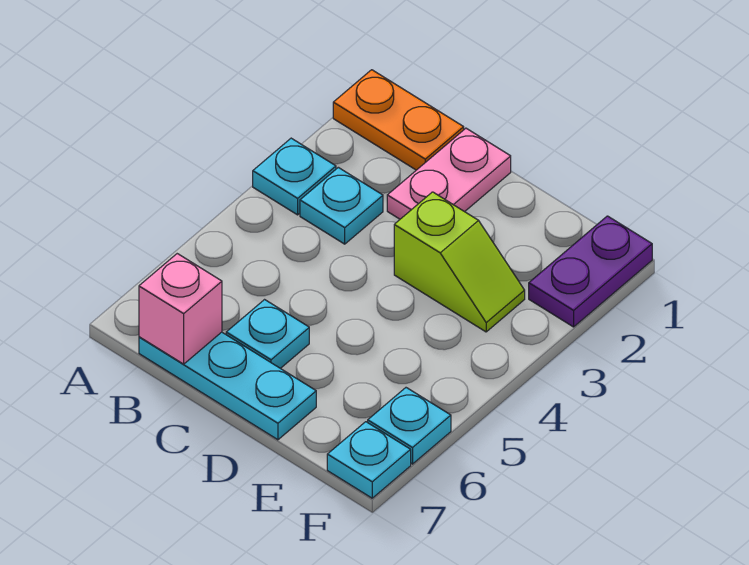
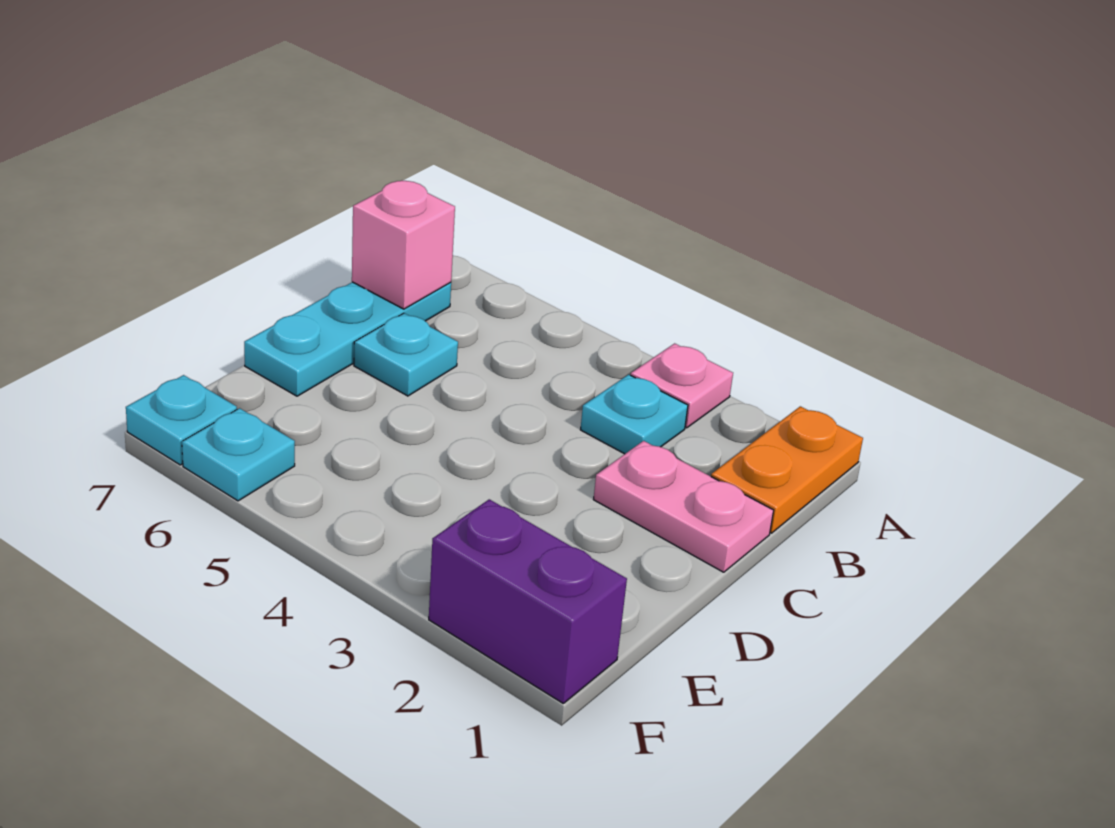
cyan 1x1 plate [253,138,336,215] -> pink 1x1 plate [631,343,733,428]
lime 1x2 slope [394,192,525,332] -> none
purple 1x2 plate [529,216,652,327] -> purple 1x2 brick [429,499,627,703]

